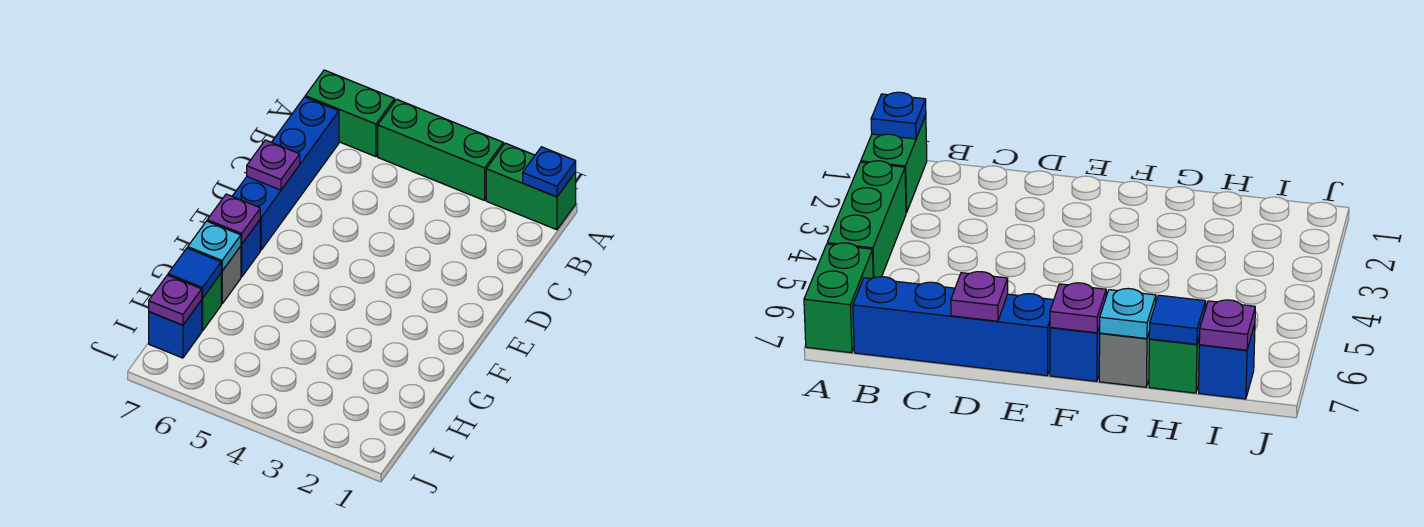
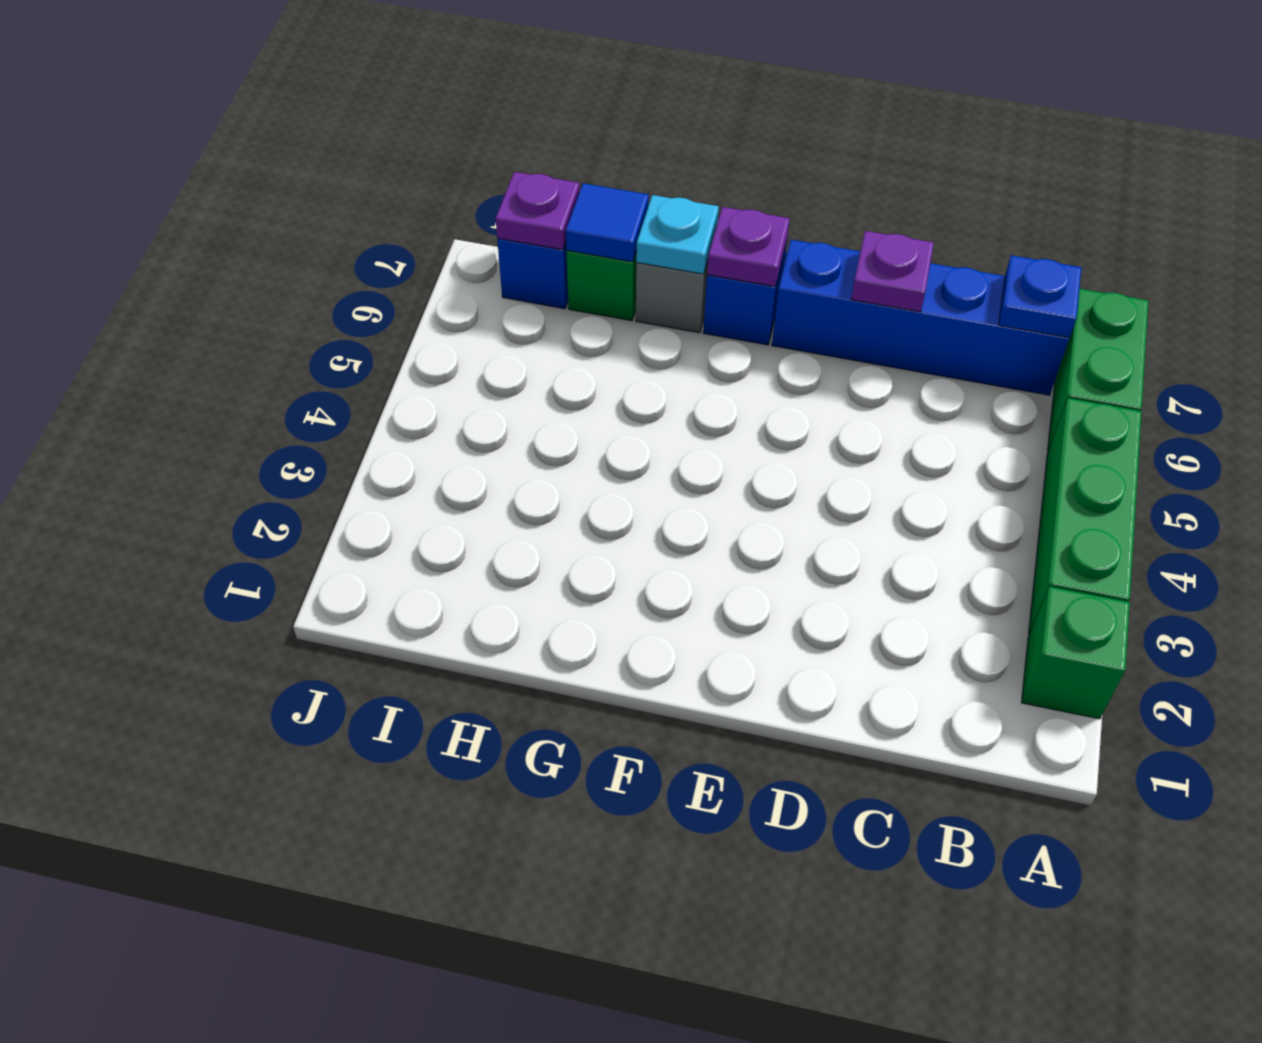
green 1x2 brick [486,143,576,230] -> green 1x1 brick [1021,587,1130,719]
blue 1x1 plate [523,147,576,197] -> blue 1x1 plate moved to [999,255,1081,338]

